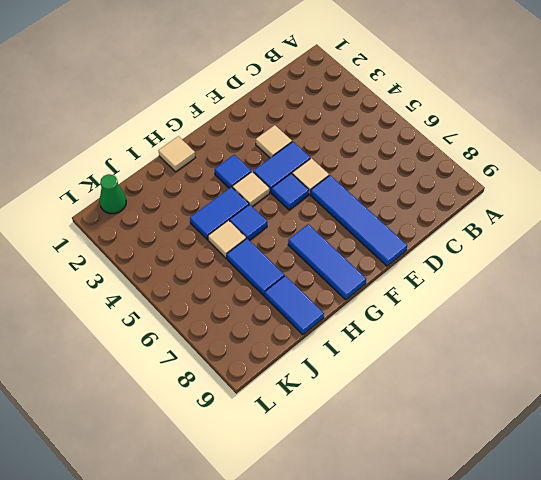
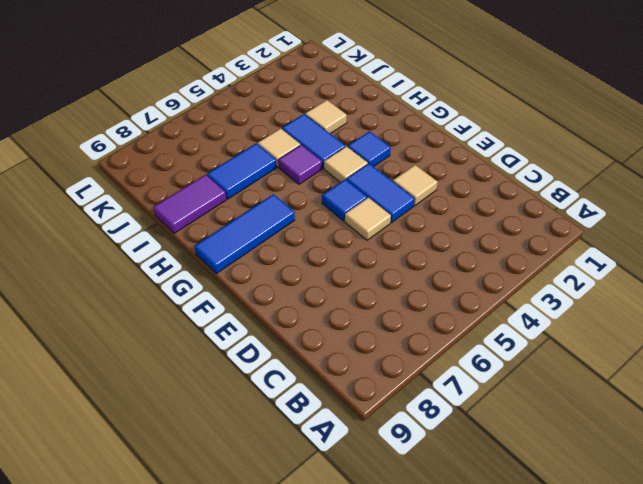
blue 1x4 tile [311,175,407,266] -> none
tan 1x1 tile [159,136,195,172] -> tan 1x1 tile moved to [305,100,347,134]
blue 1x1 tile [230,204,267,241] -> purple 1x1 tile [278,145,322,184]
blue 1x2 tile [265,276,324,335] -> purple 1x2 tile [153,175,226,233]
green 1x1 cone [99,174,126,214] -> none

